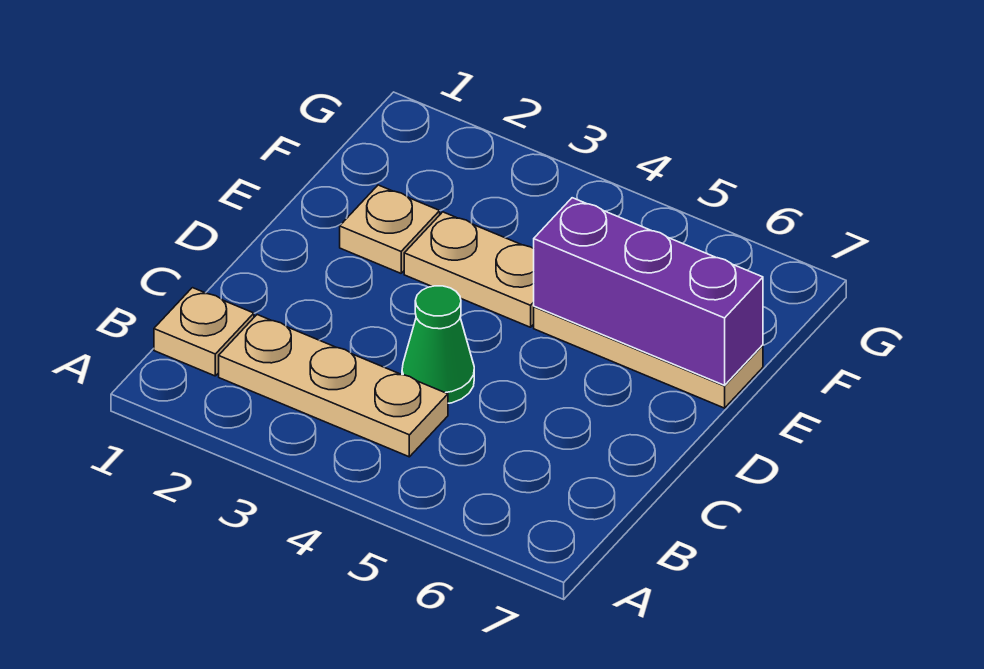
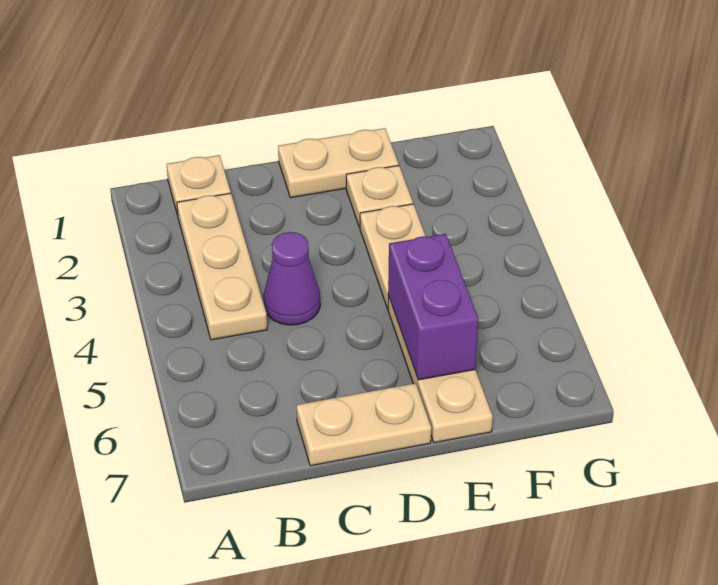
green 1x1 cone [402,286,474,403] -> purple 1x1 cone [263,232,320,325]
none -> tan 1x2 plate [297,383,431,466]
none -> tan 1x2 plate [278,128,399,198]
purple 1x3 brick [534,198,763,385] -> purple 1x2 brick [388,234,478,380]

